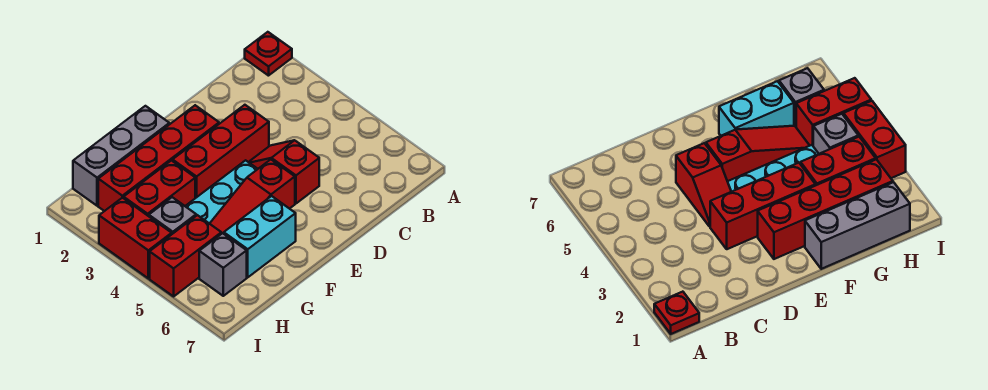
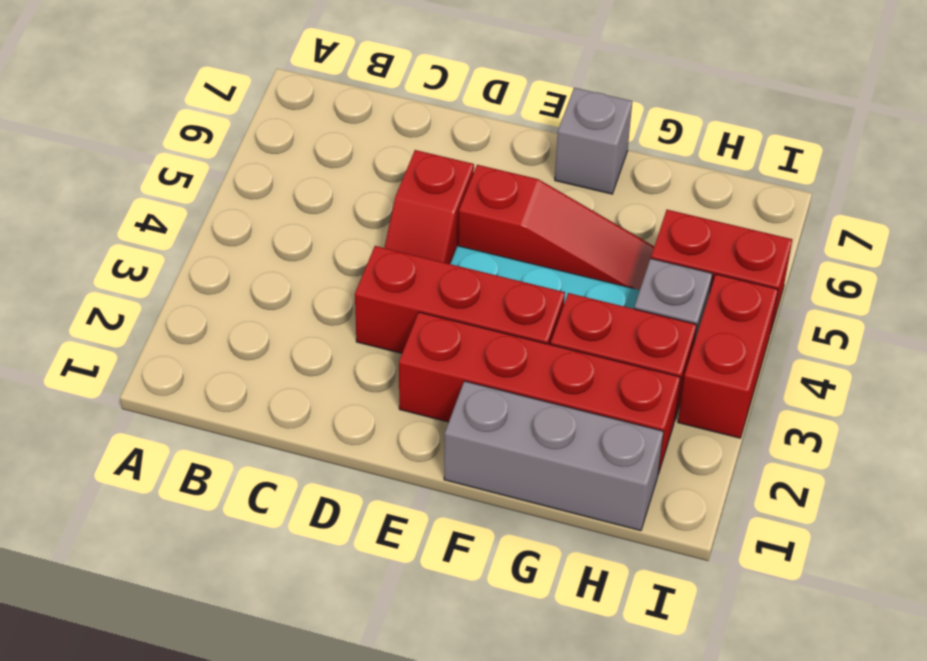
red 1x1 plate [245,32,292,76] -> none
cyan 1x2 brick [224,196,296,277] -> none
grey 1x1 brick [199,233,247,296] -> grey 1x1 brick moved to [555,88,632,194]

